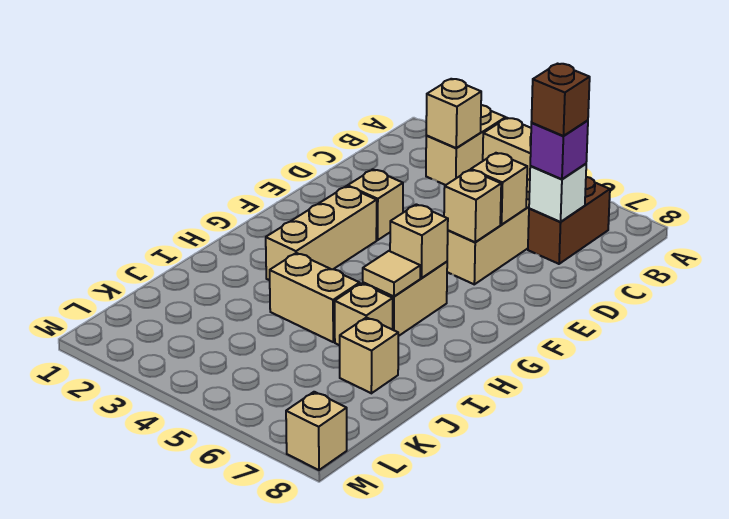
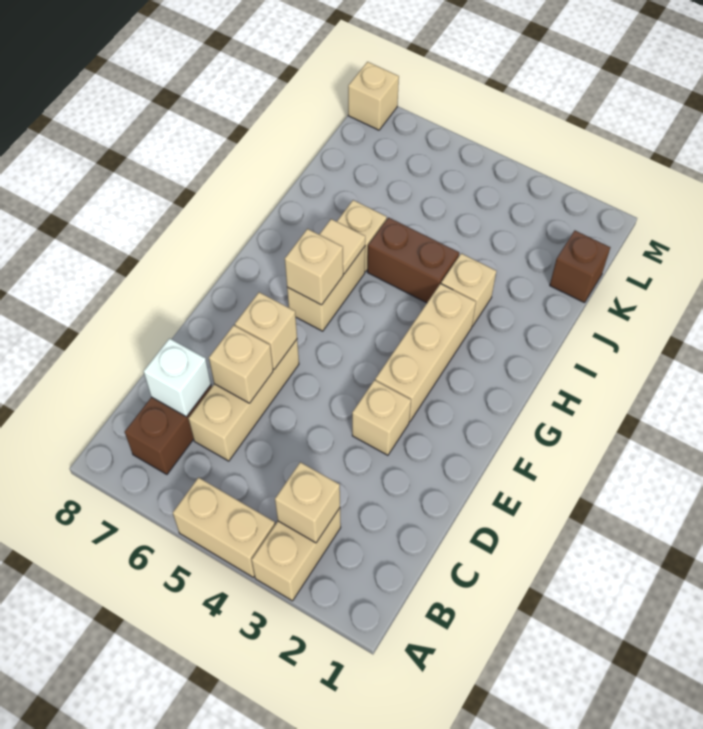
purple 1x1 brick [530,120,588,179] -> none
brown 1x1 brick [531,64,590,136] -> brown 1x1 brick moved to [550,231,610,303]
tan 1x2 brick [270,253,360,342] -> brown 1x2 brick [367,218,459,303]
tan 1x1 brick [340,317,398,393] -> tan 1x1 brick moved to [441,253,496,326]

